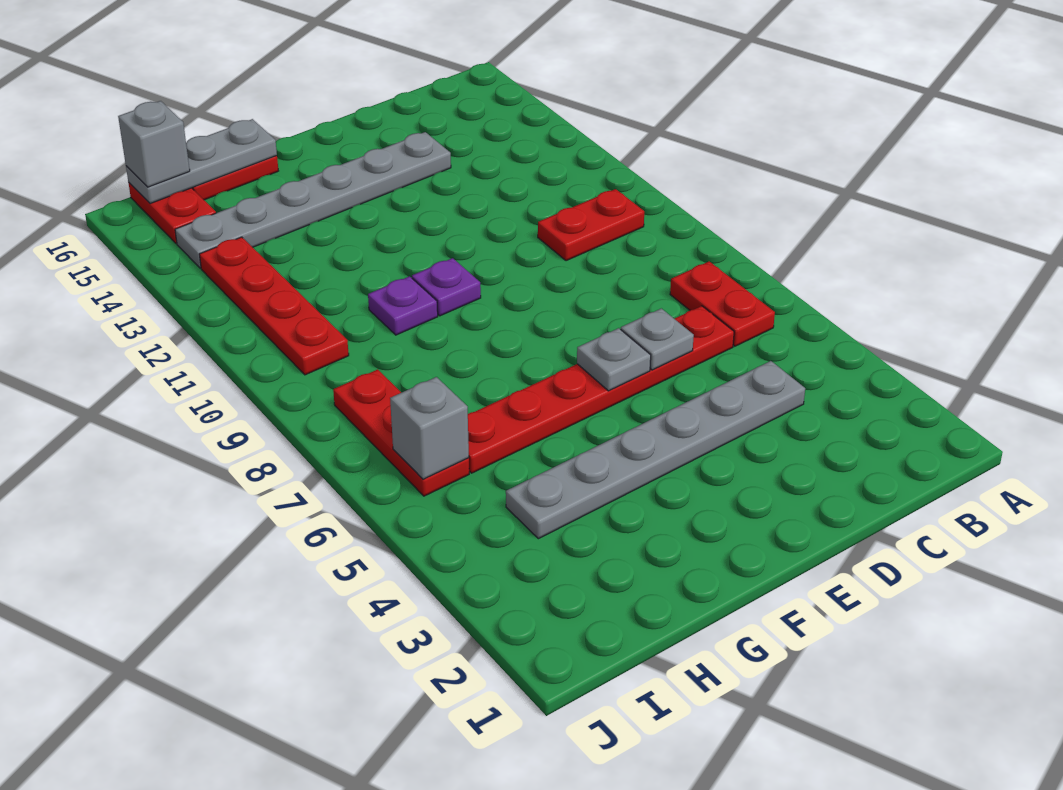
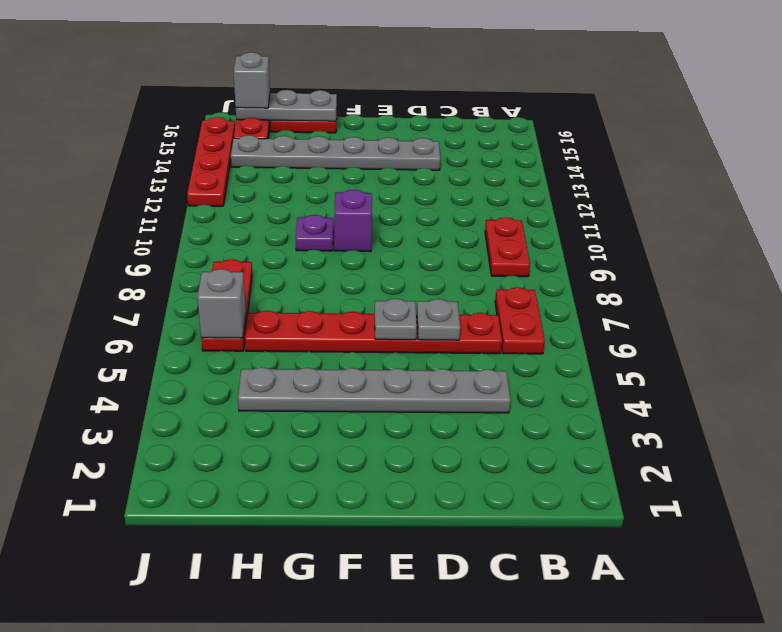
red 1x2 plate [538,189,644,261] -> red 1x2 plate turned to [485,217,530,277]
purple 1x1 plate [412,258,481,316] -> purple 1x1 brick [334,190,372,252]
red 1x4 plate [199,237,349,375] -> red 1x4 plate moved to [187,117,235,206]

